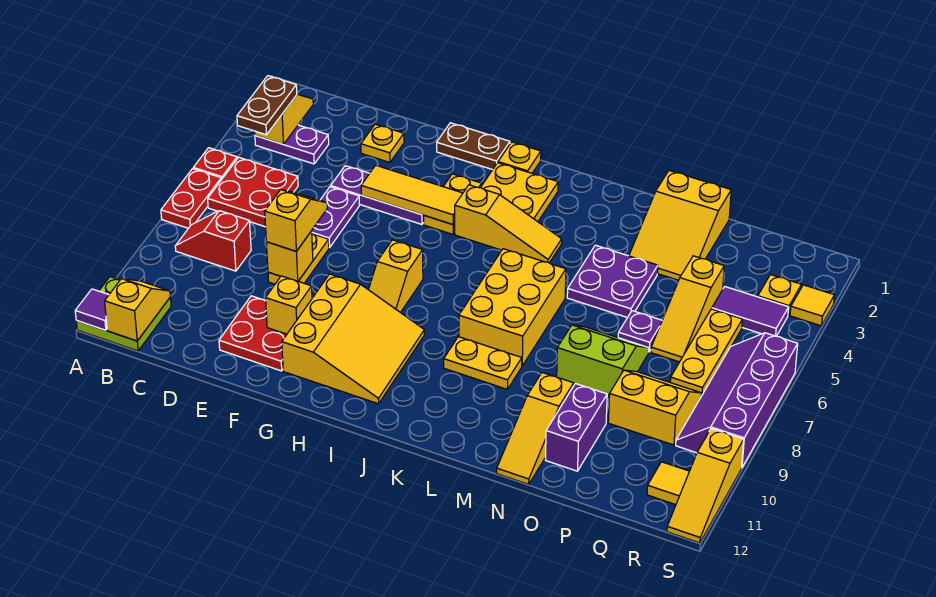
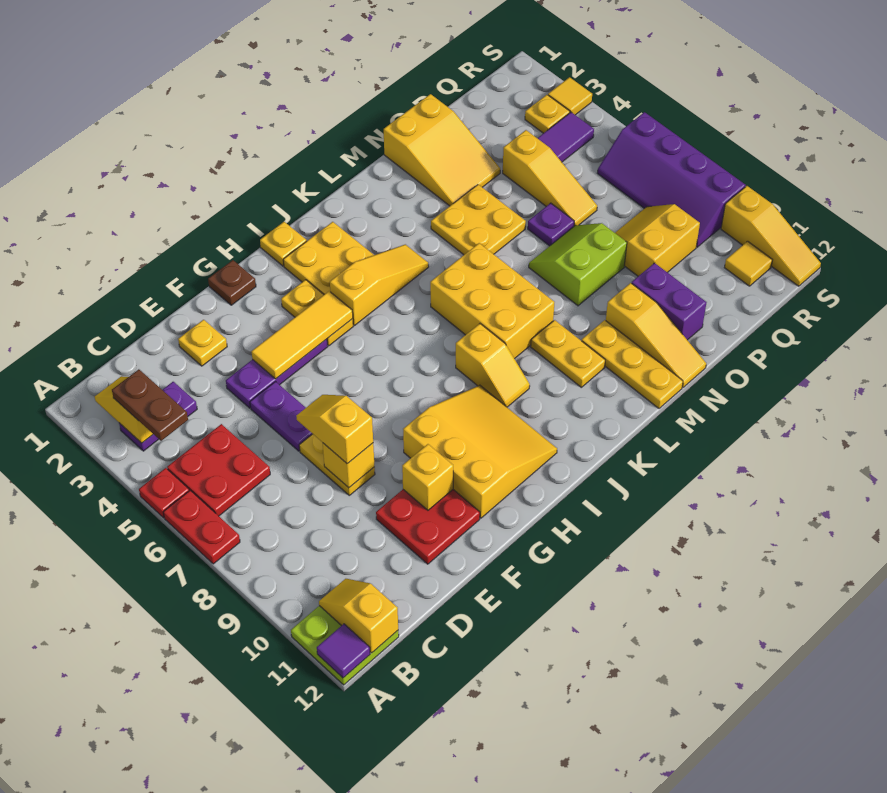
red 1x2 slope [175,211,251,271] -> none
brown 1x2 plate [437,123,510,170] -> brown 1x1 plate [208,260,256,305]
yellow 1x2 slope [369,240,423,312] -> yellow 1x2 slope moved to [456,324,530,407]
yellow 1x2 plate [444,337,522,389] -> yellow 1x2 plate turned to [531,320,605,387]
purple 2x2 plate [567,245,658,318] -> yellow 2x2 plate [431,185,526,255]
yellow 1x3 plate [670,309,742,396] -> yellow 1x3 plate moved to [582,320,683,408]

